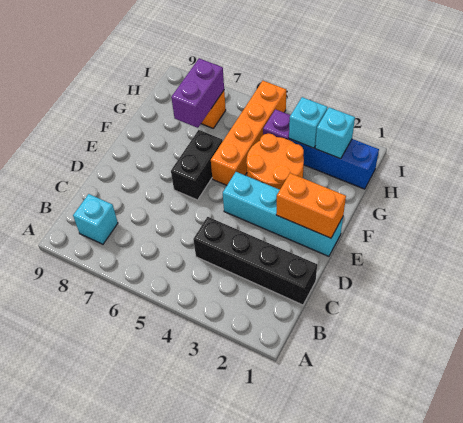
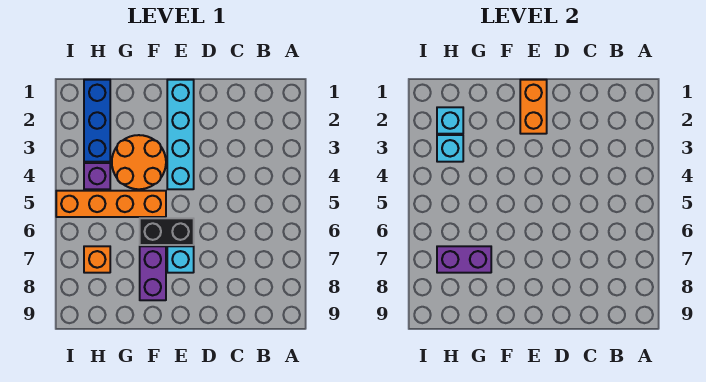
cyan 1x1 brick [73,194,118,244] -> cyan 1x1 brick moved to [167,246,194,273]
black 1x4 brick [193,217,317,305] -> none
none -> purple 1x2 brick [140,246,166,300]

